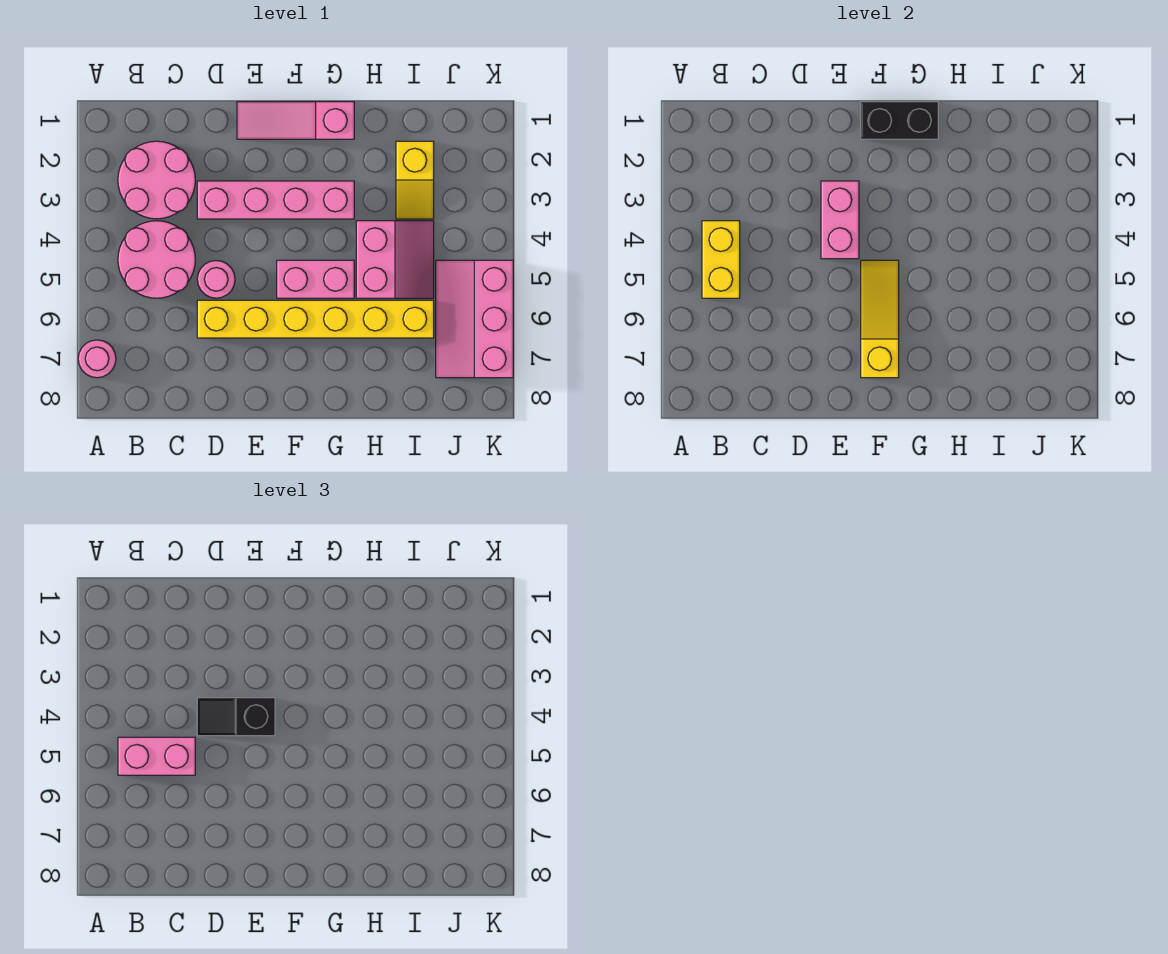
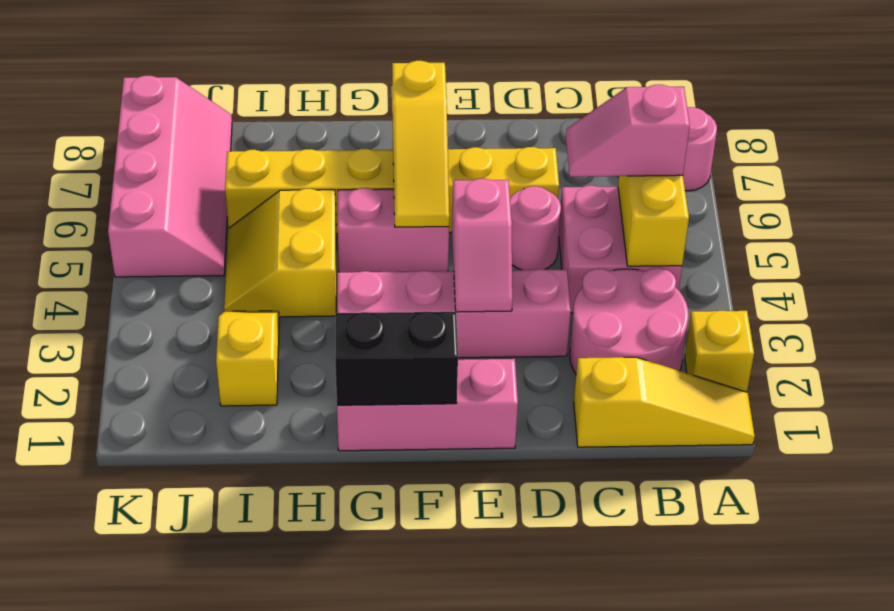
none -> yellow 1x3 slope [574,357,755,447]
none -> yellow 1x1 brick [685,311,754,392]
pink 2x2 round brick [118,221,195,298] -> pink 2x2 brick [559,186,682,313]
pink 1x2 brick [118,737,195,775] -> pink 1x2 slope [566,85,690,177]
black 1x2 slope [197,698,275,736] -> none
pink 1x3 slope [237,102,354,139] -> pink 1x3 brick [337,359,518,451]
pink 1x2 brick [821,181,859,259] -> pink 1x2 slope [452,179,512,312]
pink 2x2 slope [356,221,434,298] -> yellow 2x2 slope [224,189,337,317]
pink 2x3 slope [436,260,513,378] -> pink 2x4 slope [108,76,232,277]

